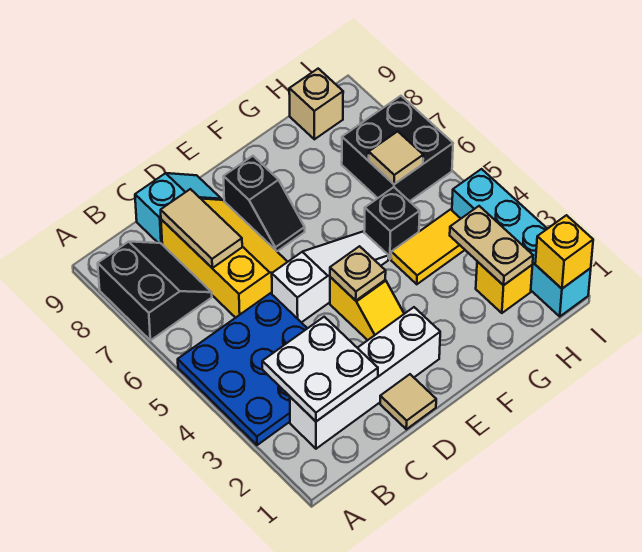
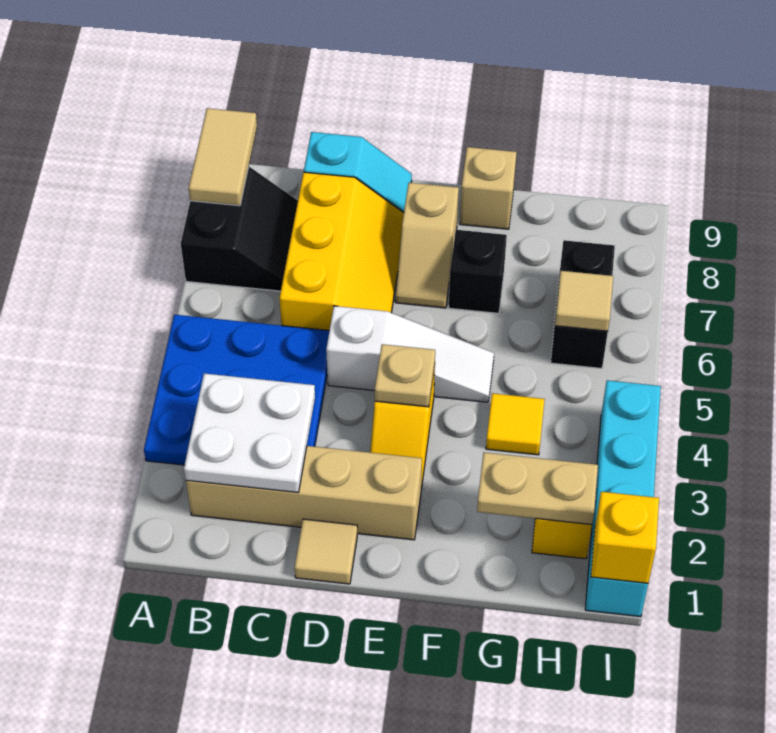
white 1x4 brick [290,307,440,449] -> tan 1x4 brick [186,446,422,540]
tan 1x2 tile [161,189,242,268] -> tan 1x2 tile moved to [189,108,257,206]
black 1x2 slope [224,156,305,251] -> tan 1x2 slope [396,183,459,308]
yellow 1x2 tile [391,210,465,284] -> yellow 1x1 tile [486,393,545,455]
black 1x1 brick [364,187,420,259] -> black 1x1 brick moved to [449,230,507,313]
tan 1x2 plate [450,206,533,285] -> tan 1x2 plate turned to [477,453,598,524]
black 2x2 brick [342,96,453,201] -> black 1x2 brick [551,240,615,368]
tan 1x1 brick [289,69,343,139] -> tan 1x1 brick moved to [460,147,517,229]

